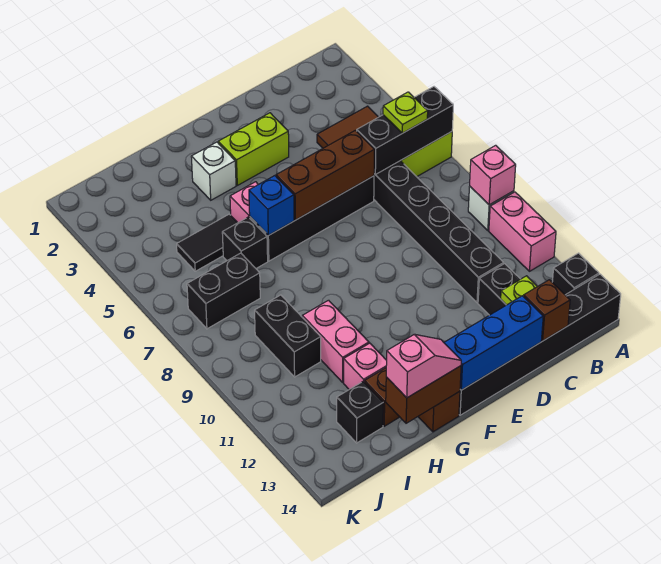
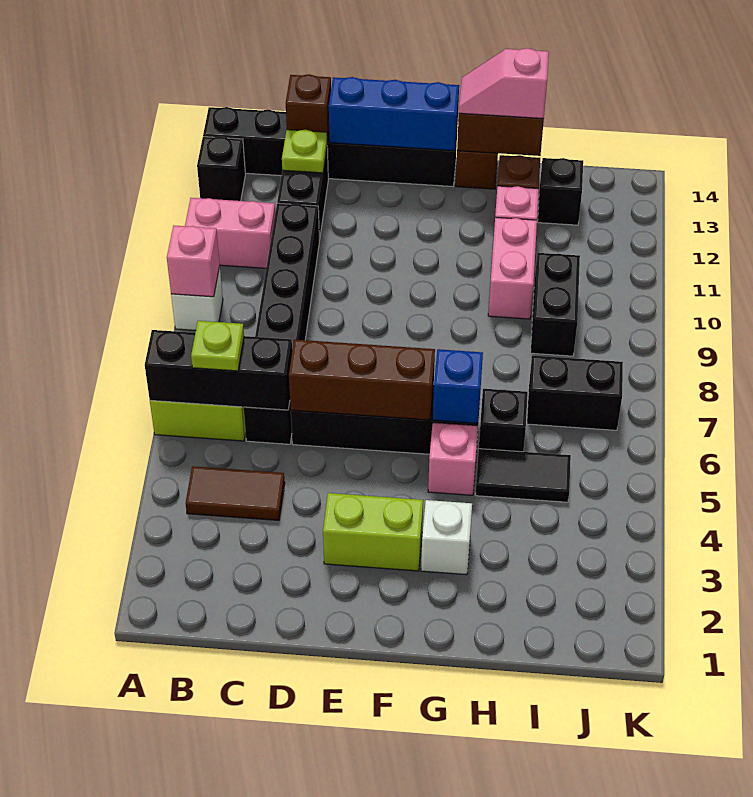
pink 1x2 brick [489,192,556,271] -> pink 1x2 brick turned to [185,198,275,268]

